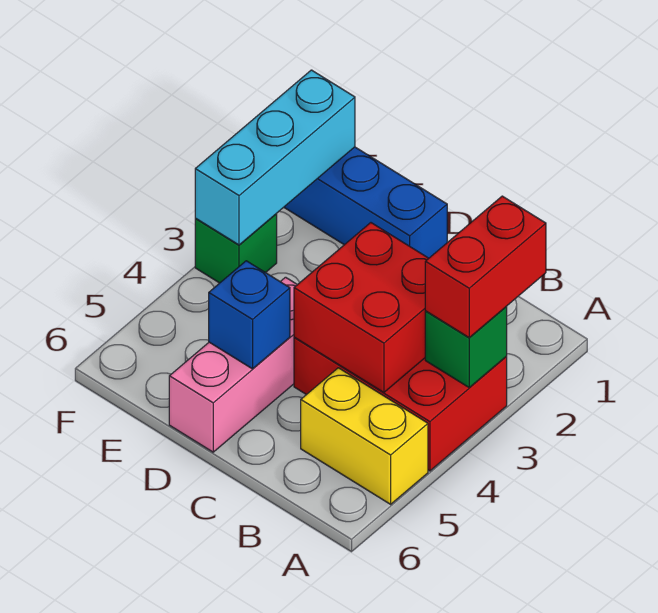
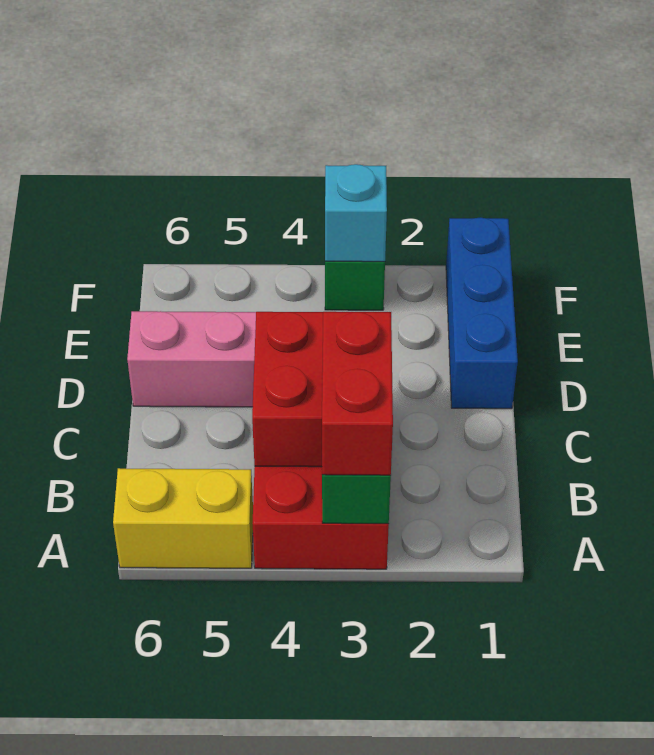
red 1x2 brick [425,196,546,337] -> red 1x2 brick turned to [322,312,393,475]
yellow 1x2 brick [301,368,428,504] -> yellow 1x2 brick turned to [113,468,253,568]
blue 1x1 brick [209,261,290,369] -> none
cyan 1x3 brick [195,70,355,245] -> cyan 1x1 brick [325,164,387,262]

